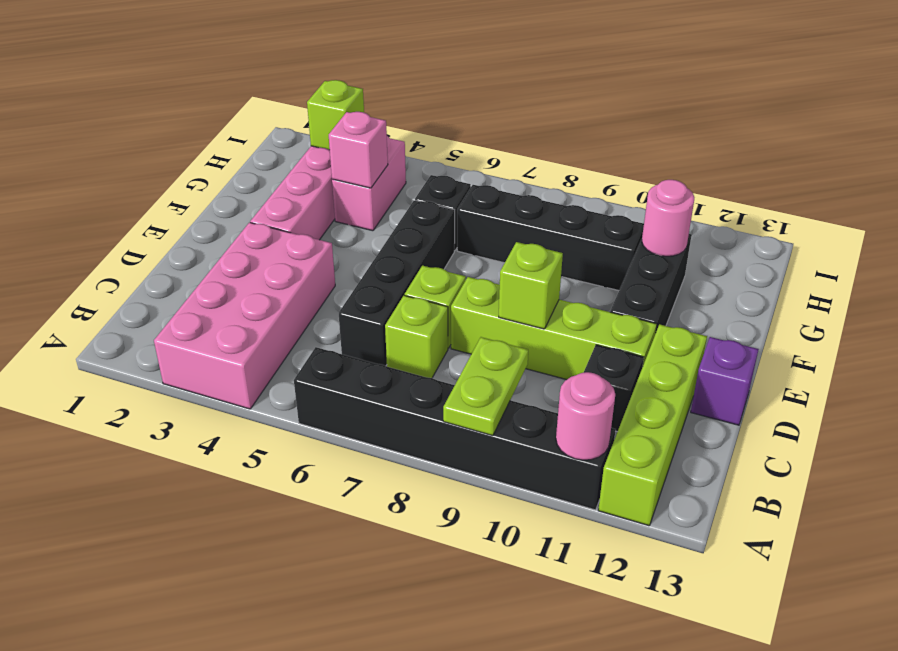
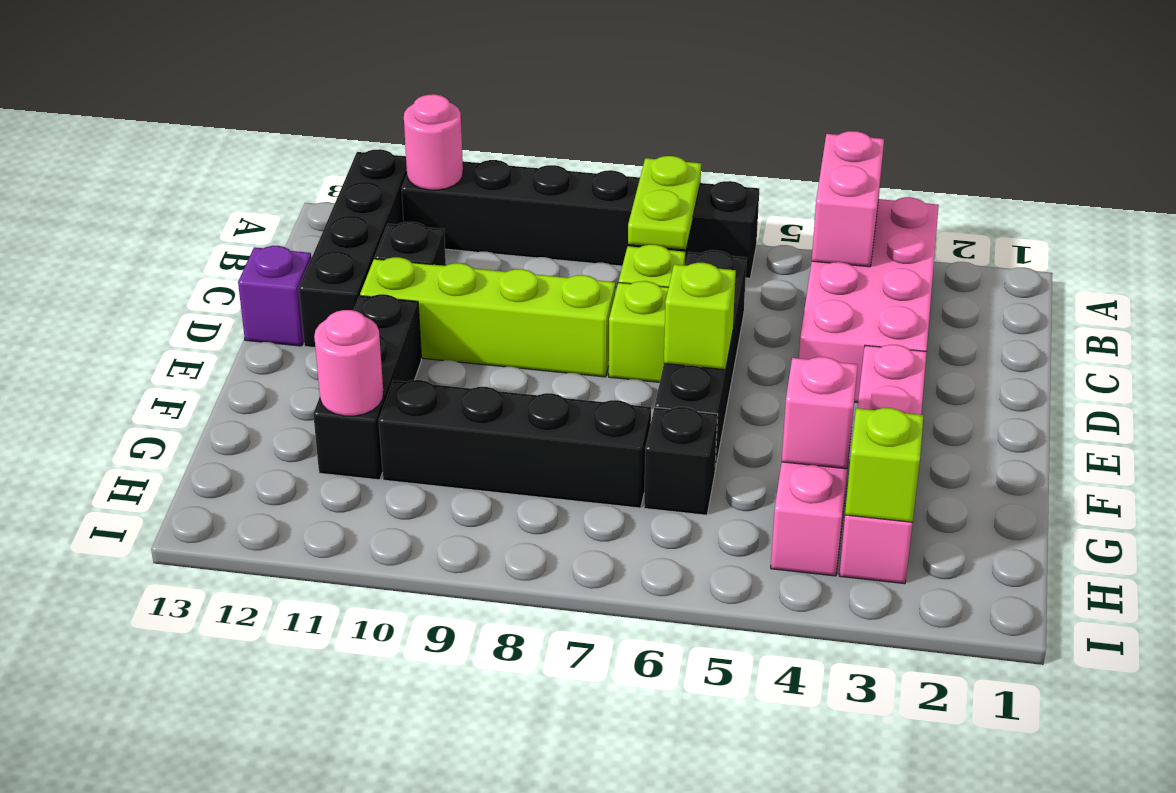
none -> pink 1x2 brick [812,131,884,267]
lime 1x2 plate [443,337,528,436] -> lime 1x2 plate moved to [628,156,701,249]
lime 1x4 brick [598,324,707,526] -> black 1x4 brick [299,149,407,347]
lime 1x1 brick [499,242,563,329] -> lime 1x1 brick moved to [664,263,736,370]

